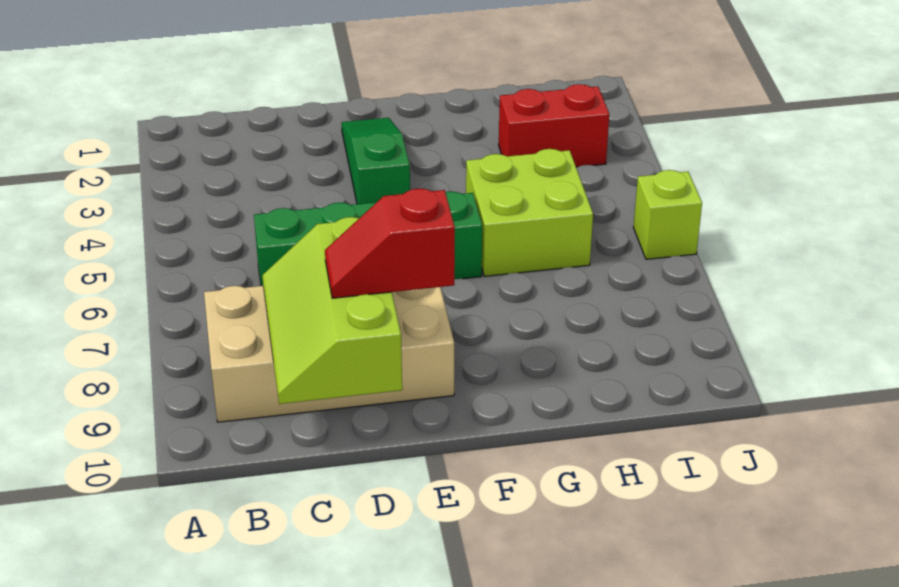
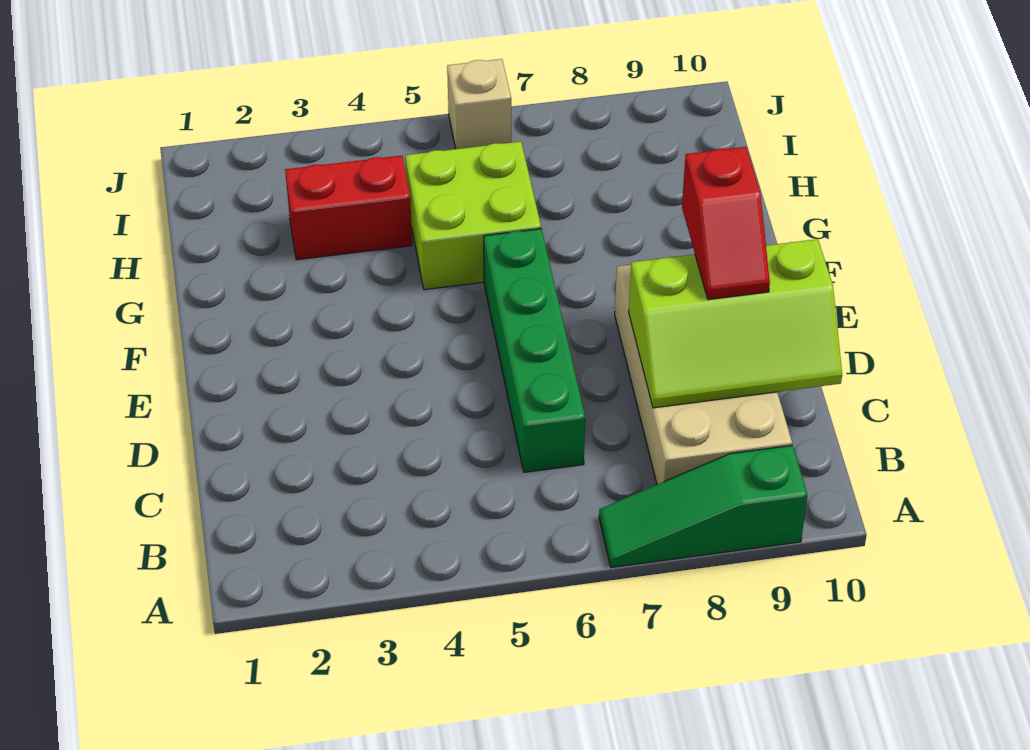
green 1x3 slope [342,118,410,204] -> green 1x3 slope moved to [599,445,808,568]
red 1x2 brick [499,84,609,167] -> red 1x2 brick turned to [285,156,412,260]
lime 1x1 brick [633,170,702,259] -> tan 1x1 brick [447,59,511,149]

